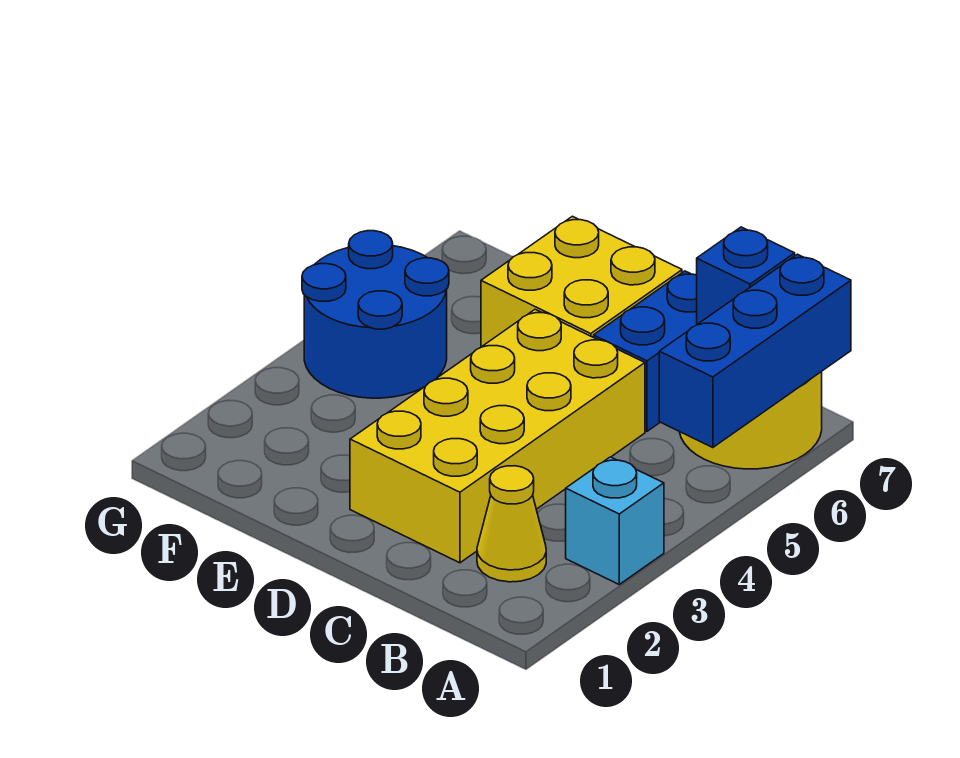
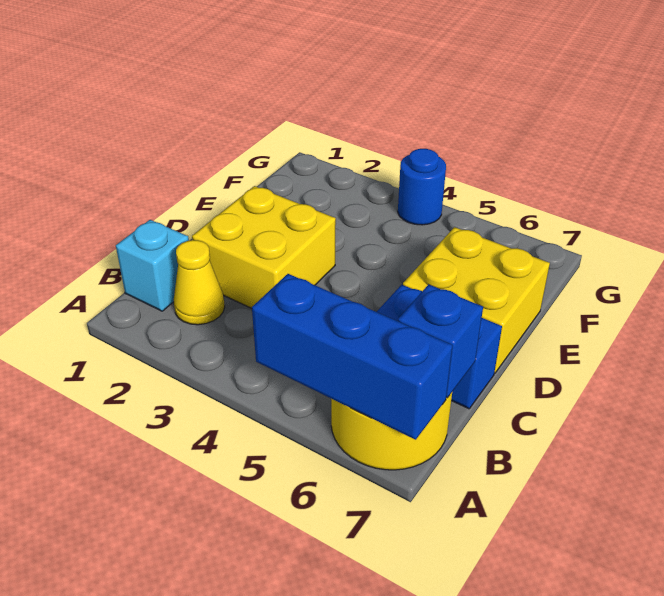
cyan 1x1 brick [566,457,664,584] -> cyan 1x1 brick moved to [116,220,189,311]
yellow 2x4 brick [350,310,645,563] -> yellow 2x2 brick [192,186,336,308]
blue 2x2 round brick [302,231,449,398] -> blue 1x1 round brick [398,149,446,225]

